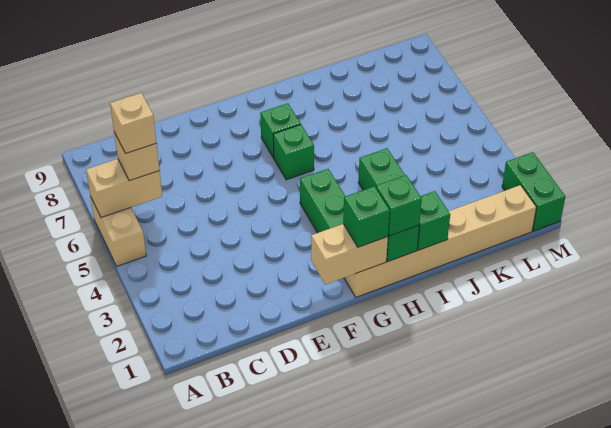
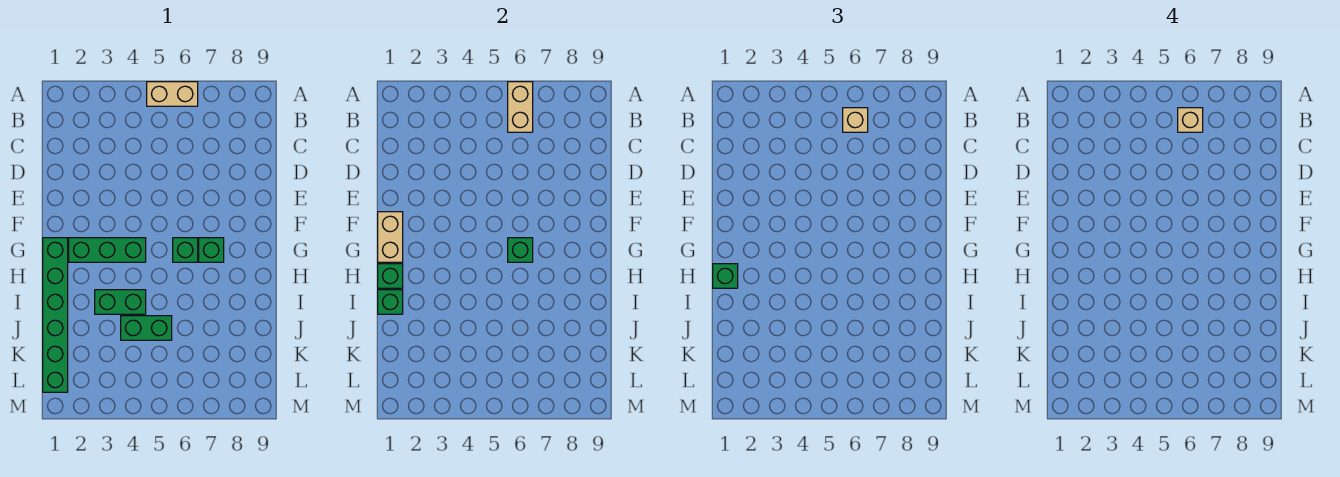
tan 1x6 brick [344,185,536,297] -> green 1x6 brick [43,238,68,392]
green 1x1 brick [343,186,390,247] -> green 1x1 brick moved to [508,238,533,262]
green 1x2 brick [502,152,565,231] -> green 1x2 brick moved to [121,316,172,340]

